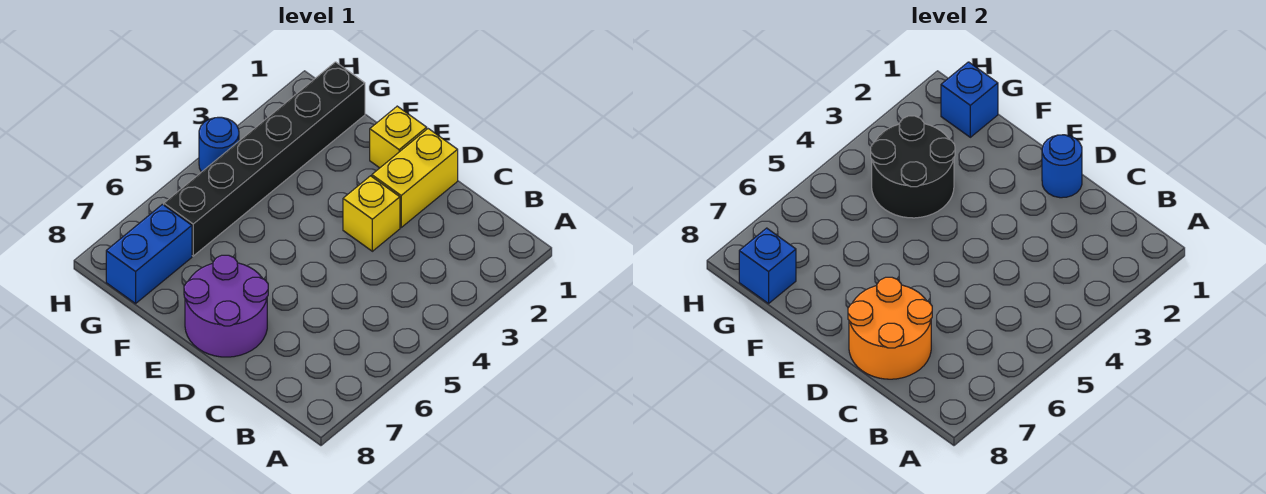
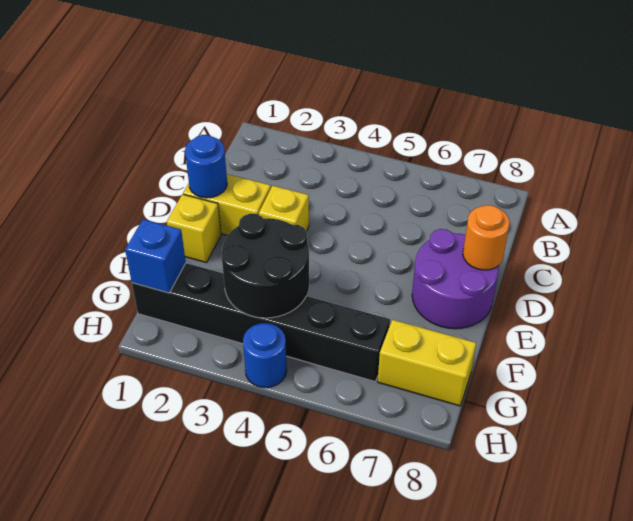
orange 2x2 round brick [848,277,932,379] -> orange 1x1 round brick [463,205,510,270]
blue 1x2 brick [106,204,192,304] -> yellow 1x2 brick [378,320,476,406]
blue 1x1 brick [739,228,796,304] -> none

